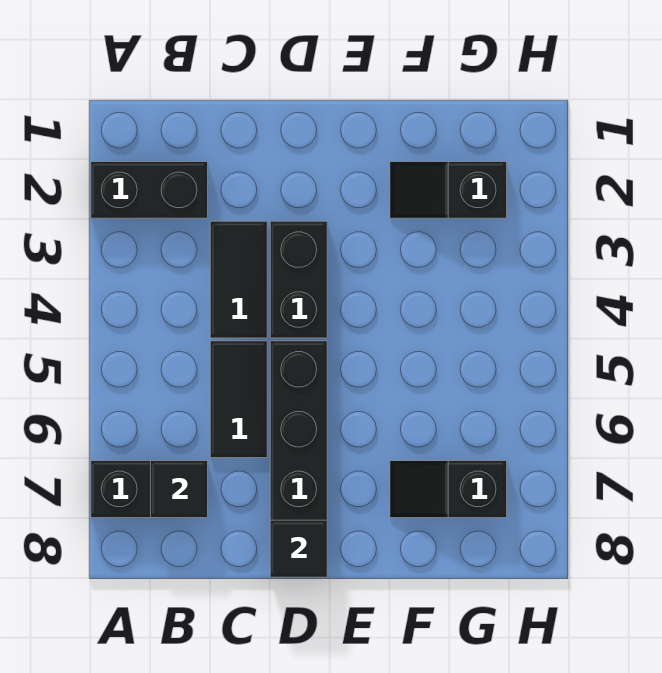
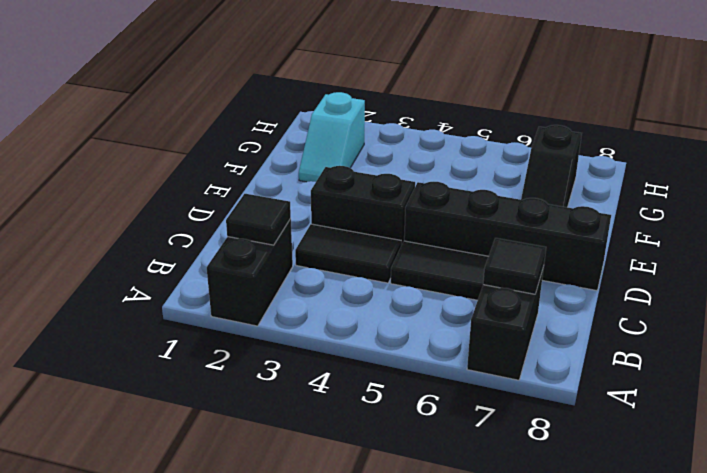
black 1x1 tile [270,520,327,577] -> black 1x1 tile moved to [226,194,291,245]
black 1x2 slope [390,162,507,218] -> cyan 1x2 slope [299,92,365,182]

